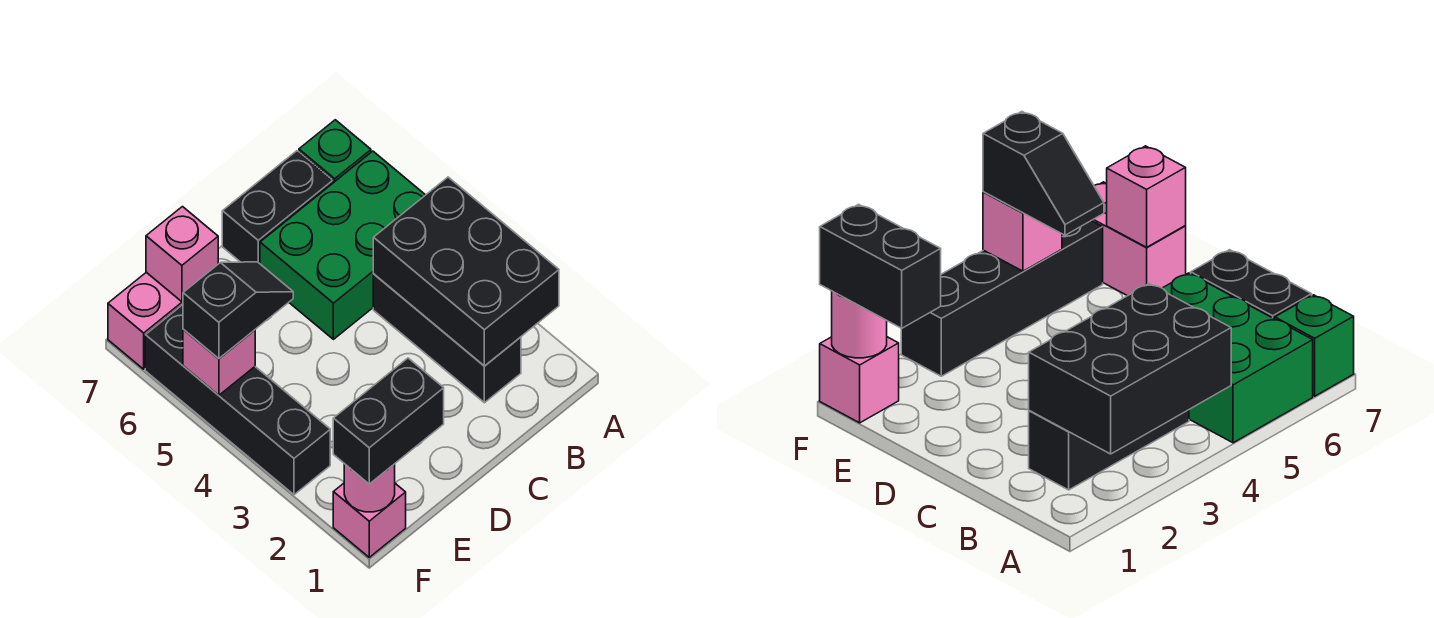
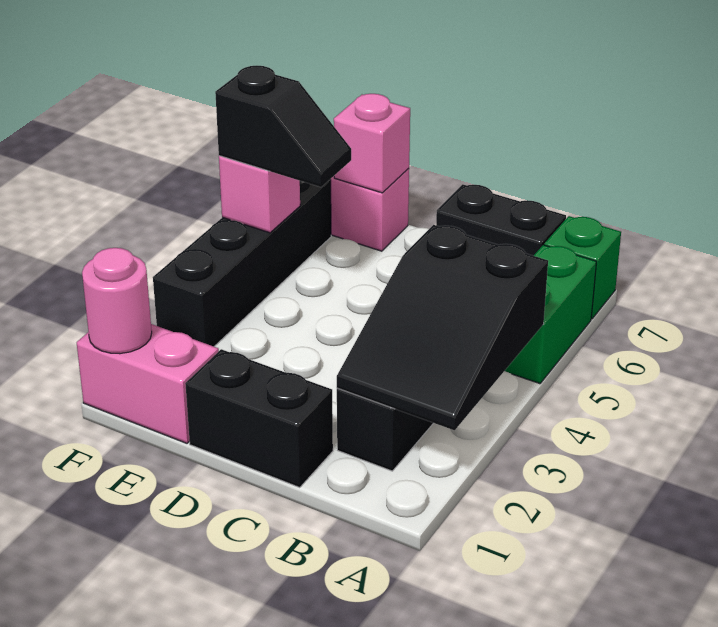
black 2x3 brick [373,177,559,366] -> black 2x3 slope [337,225,548,430]
green 2x3 brick [260,151,425,339] -> green 1x2 brick [505,245,596,384]
black 1x2 brick [333,358,444,484] -> black 1x2 brick moved to [185,349,333,488]
pink 1x1 brick [333,483,406,557] -> pink 1x2 brick [77,324,219,443]

